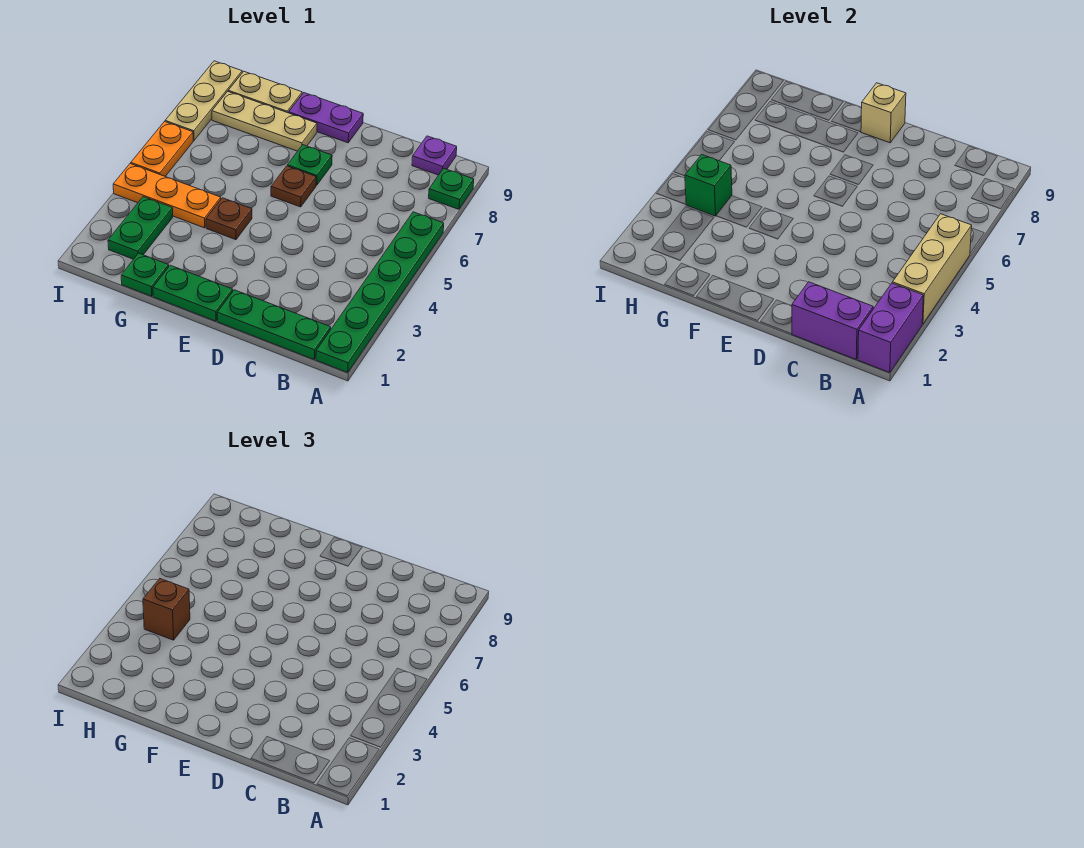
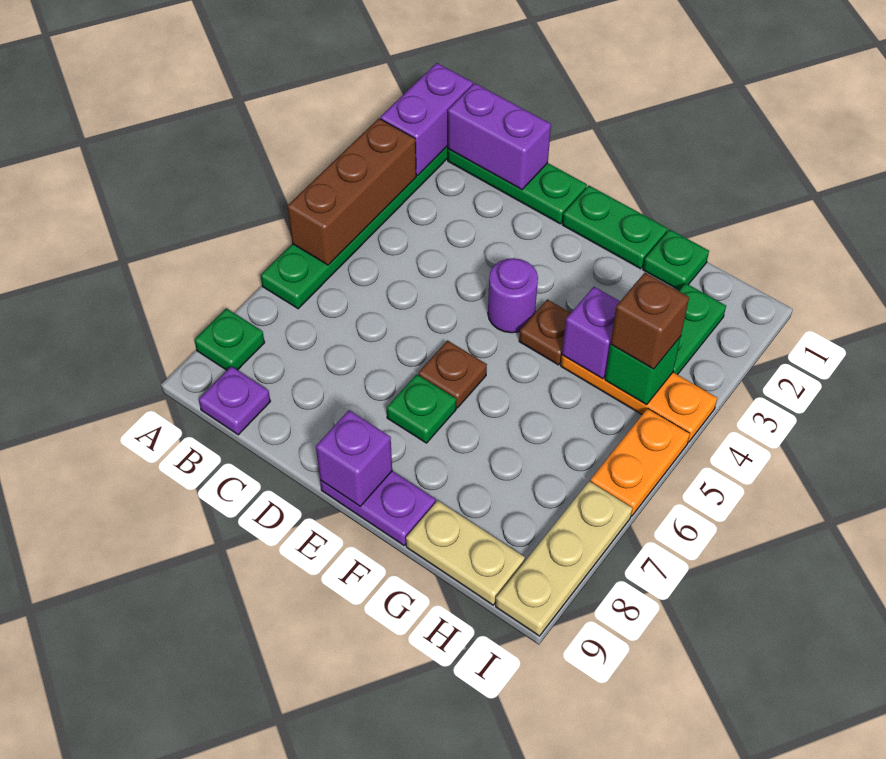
tan 1x3 brick [892,214,972,324] -> brown 1x3 brick [287,118,416,265]
none -> purple 1x1 round brick [488,258,538,333]
tan 1x1 brick [861,83,906,143] -> purple 1x1 brick [316,410,392,506]
tan 1x3 plate [212,91,317,151] -> none
none -> purple 1x1 brick [562,287,620,379]

